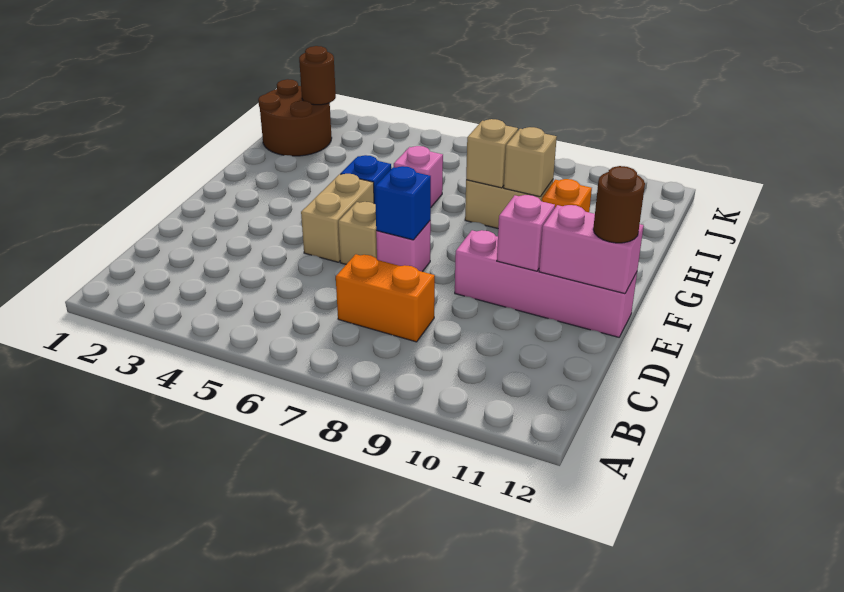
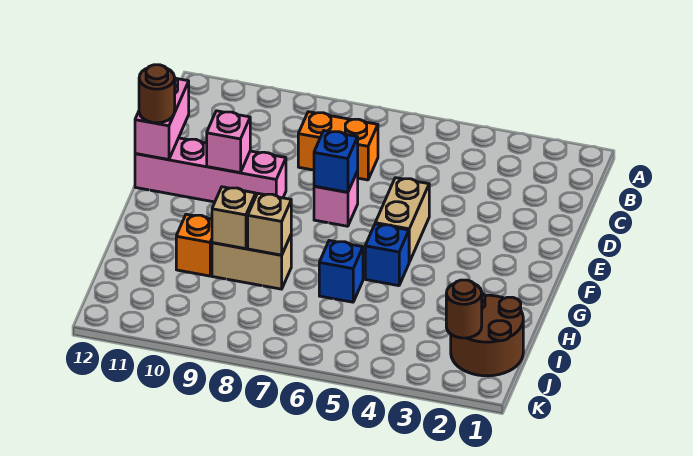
tan 1x1 brick [338,202,377,264] -> none
pink 1x2 brick [539,205,644,294] -> pink 1x2 brick turned to [135,78,189,160]
pink 1x1 brick [394,146,443,207] -> blue 1x1 brick [319,241,363,302]

